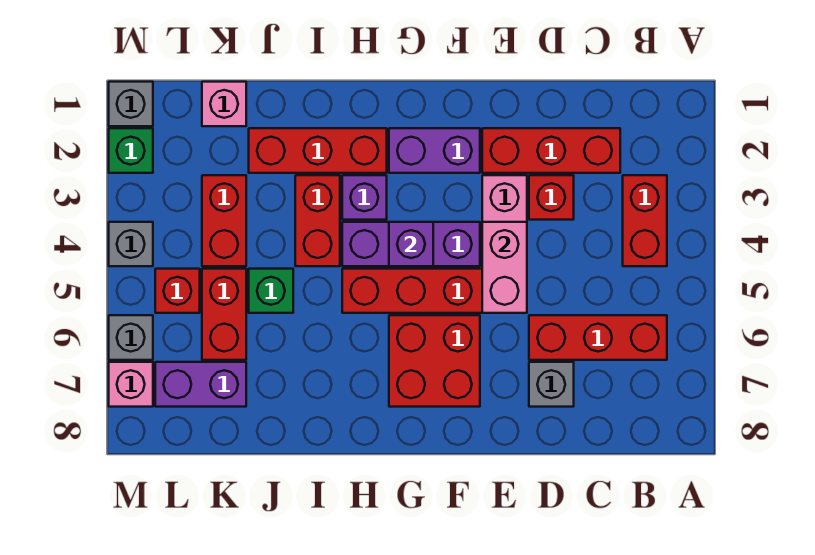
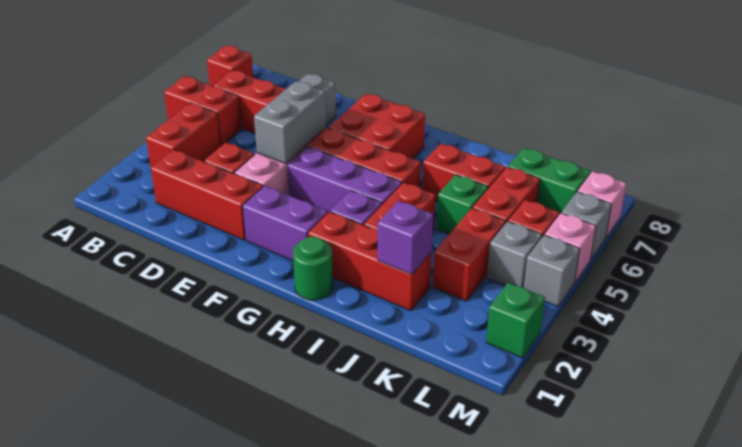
none -> red 1x2 brick [164,76,242,146]
none -> red 1x1 brick [207,46,253,86]
pink 1x2 brick [482,222,527,313] -> grey 1x2 brick [254,81,326,164]
purple 1x1 brick [389,222,433,266] -> purple 1x1 brick moved to [378,201,433,275]
none -> green 1x1 round brick [293,237,333,300]
none -> red 1x2 brick [422,144,505,202]
pink 1x1 brick [202,82,246,126] -> pink 1x1 brick moved to [545,213,596,282]
purple 1x2 brick [155,362,246,407] -> green 1x2 brick [508,148,591,215]
grey 1x1 brick [109,82,153,126] -> grey 1x1 brick moved to [487,221,542,287]

